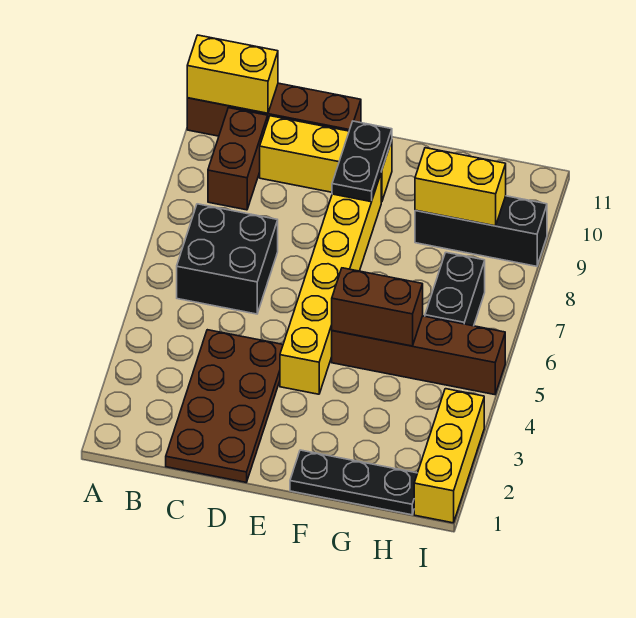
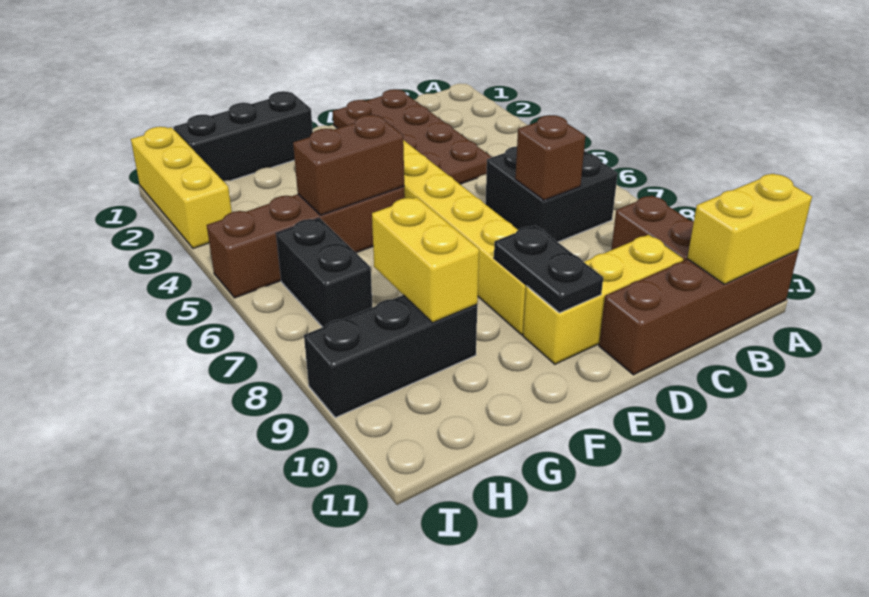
none -> brown 1x1 brick [515,115,586,200]
black 1x3 plate [290,450,417,515] -> black 1x3 brick [174,91,313,181]
yellow 1x2 brick [415,148,506,226] -> yellow 1x2 brick turned to [372,197,479,323]

